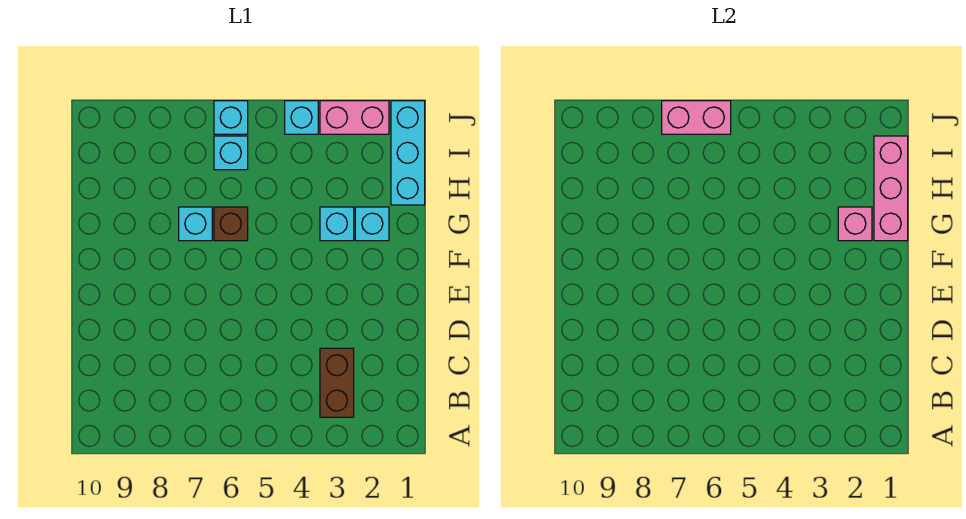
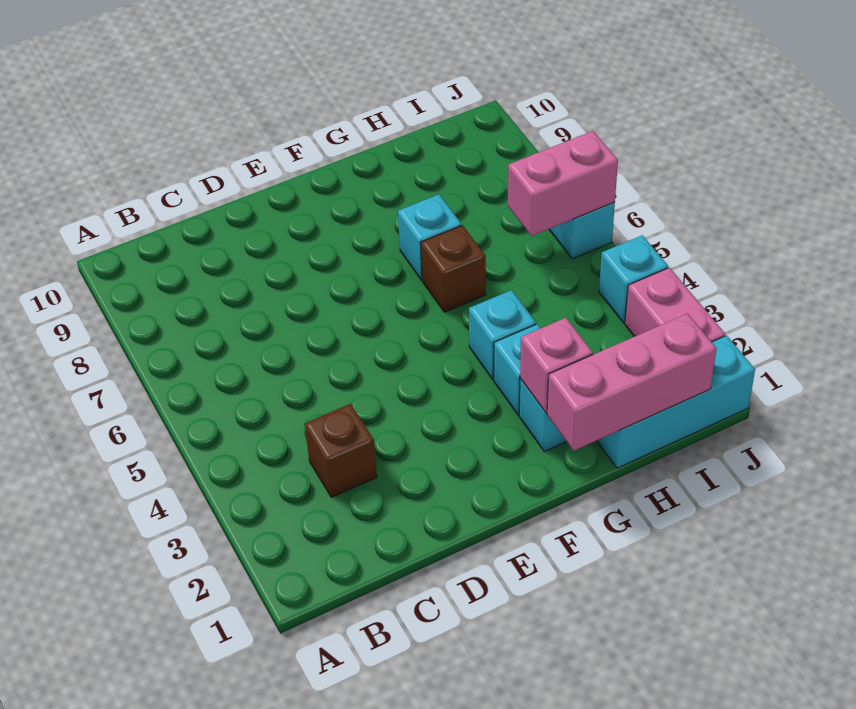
brown 1x2 brick [320,348,354,417] -> brown 1x1 brick [305,404,377,497]
cyan 1x1 brick [214,136,248,170] -> cyan 1x1 brick moved to [469,290,536,380]
pink 1x2 brick [662,101,731,134] -> pink 1x2 brick turned to [508,131,618,236]

